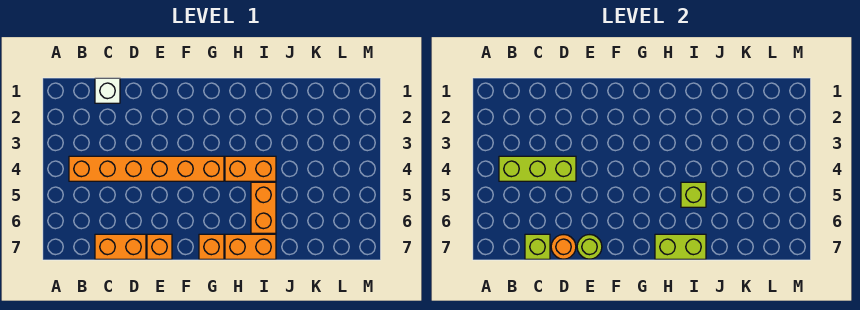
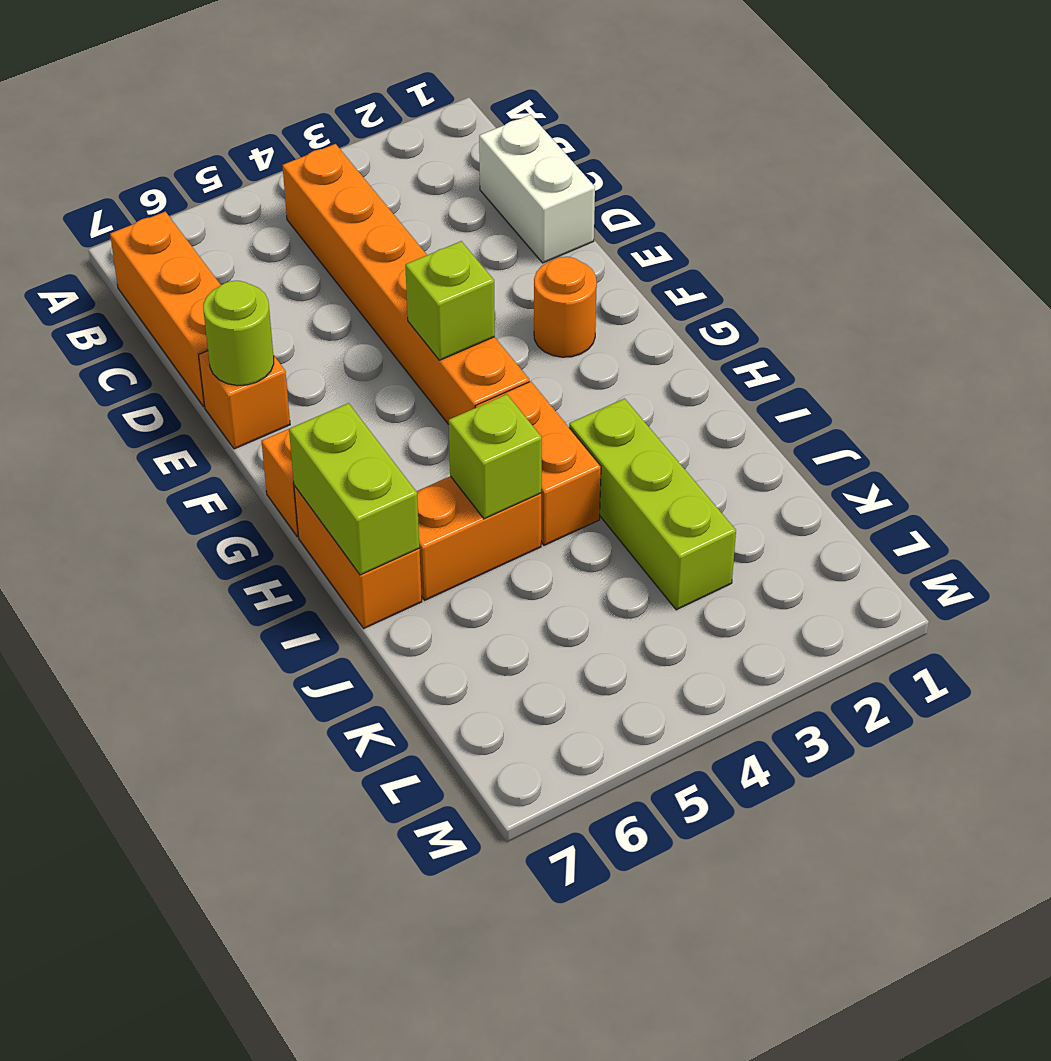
lime 1x3 brick [499,156,576,181] -> lime 1x3 brick moved to [569,399,736,610]
white 1x1 brick [95,78,120,103] -> white 1x2 brick [479,115,595,263]
orange 1x2 brick [95,234,146,259] -> orange 1x3 brick [110,212,221,407]
lime 1x1 brick [525,234,550,259] -> lime 1x1 brick moved to [405,241,495,360]
orange 1x1 round brick [551,235,576,259] -> orange 1x1 round brick moved to [534,257,597,357]

